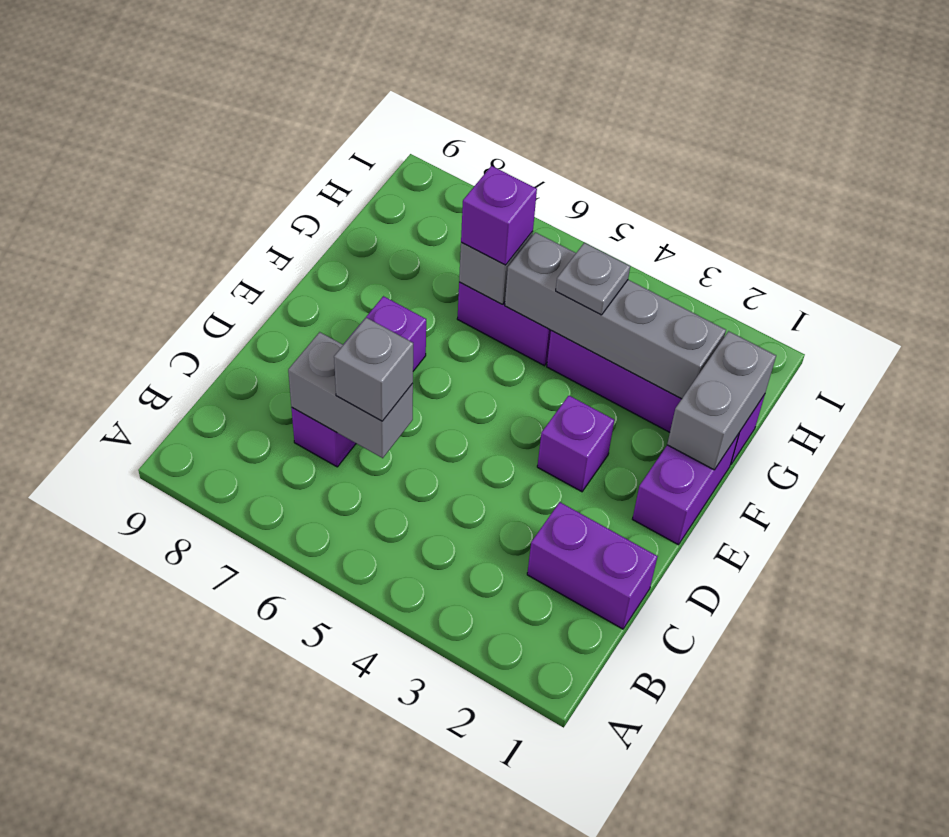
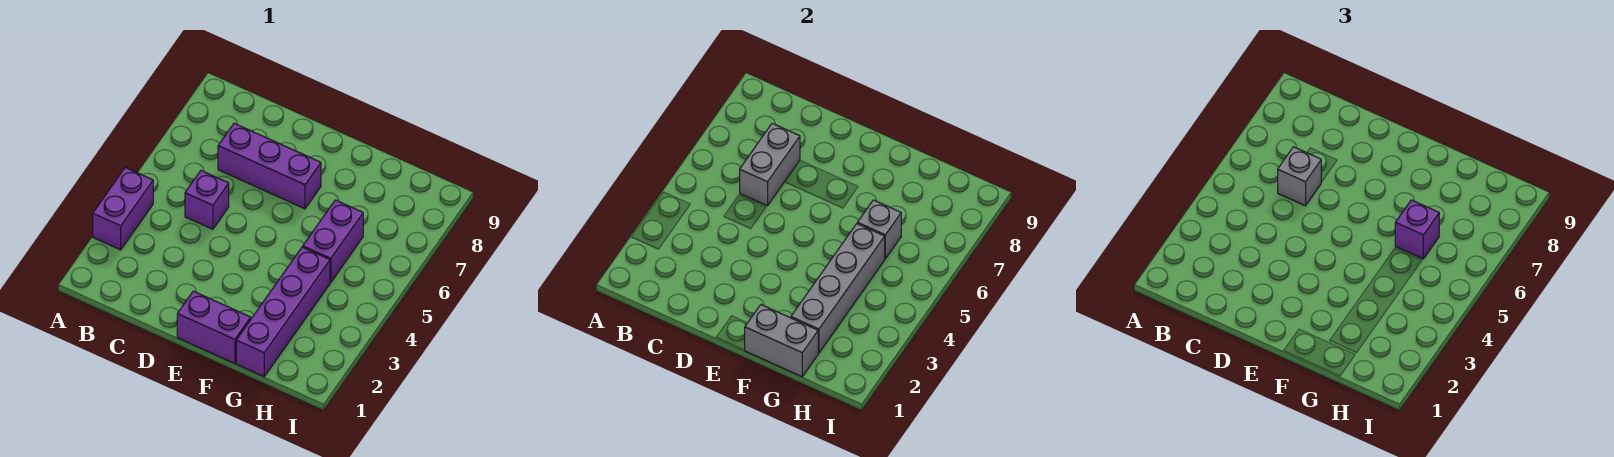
purple 1x2 brick [527,502,658,629] -> purple 1x2 brick moved to [93,167,153,250]
purple 1x1 brick [537,396,614,492] -> purple 1x1 brick moved to [185,171,229,229]
grey 1x1 plate [556,243,630,315] -> none

